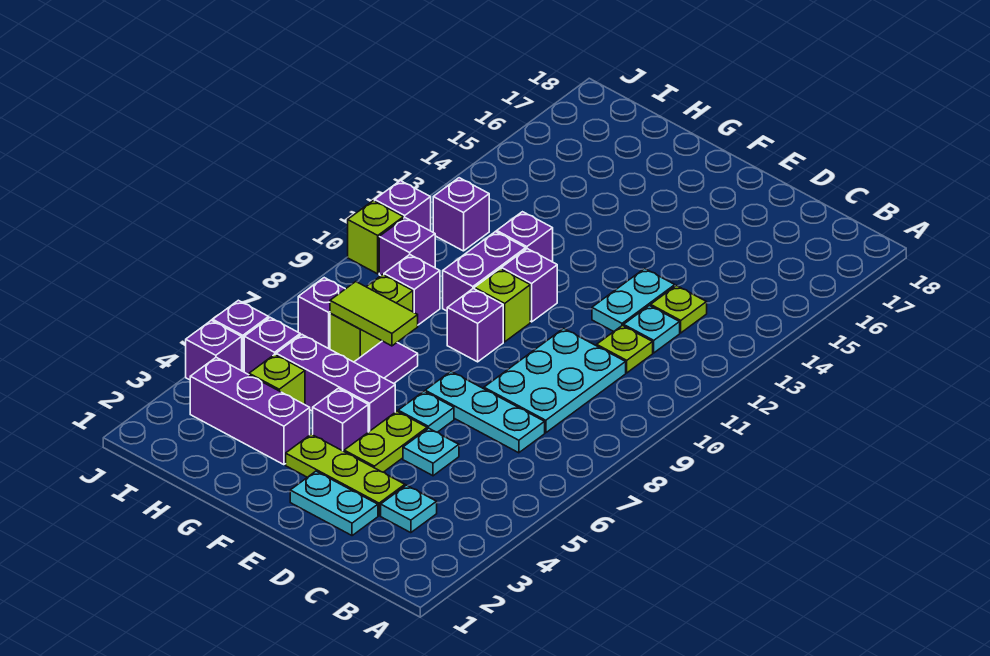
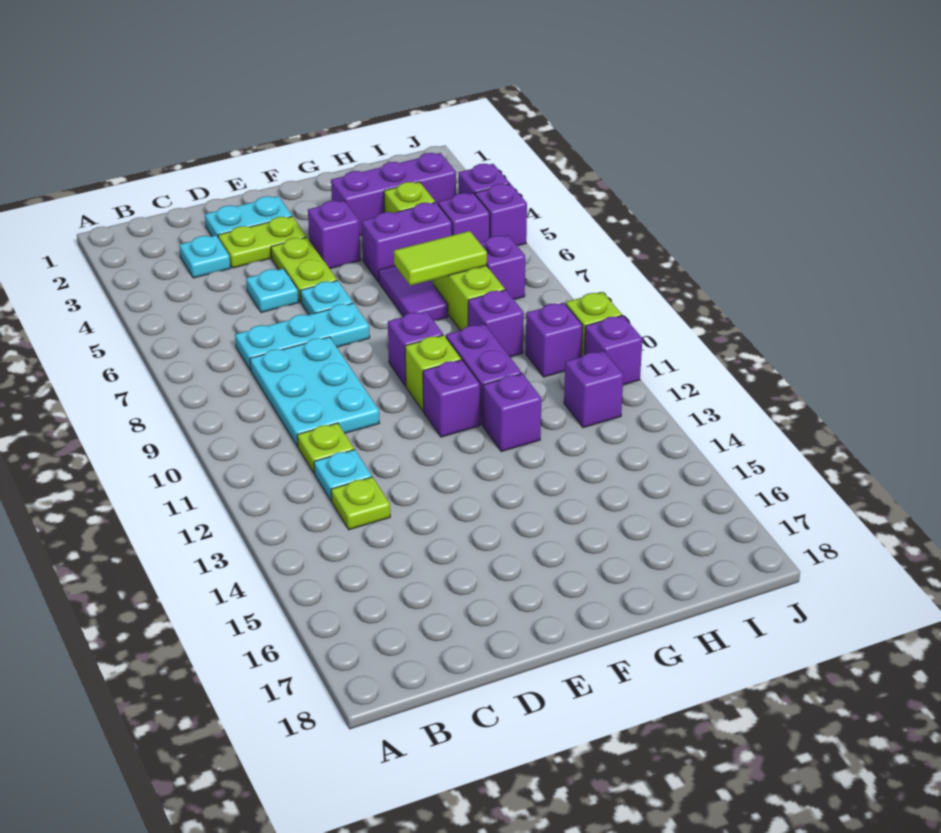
lime 1x3 plate [286,434,405,516] -> lime 1x2 plate [218,216,307,268]
cyan 1x2 plate [592,269,675,332] -> none
purple 1x3 brick [276,335,395,432] -> purple 1x2 brick [362,202,452,282]

